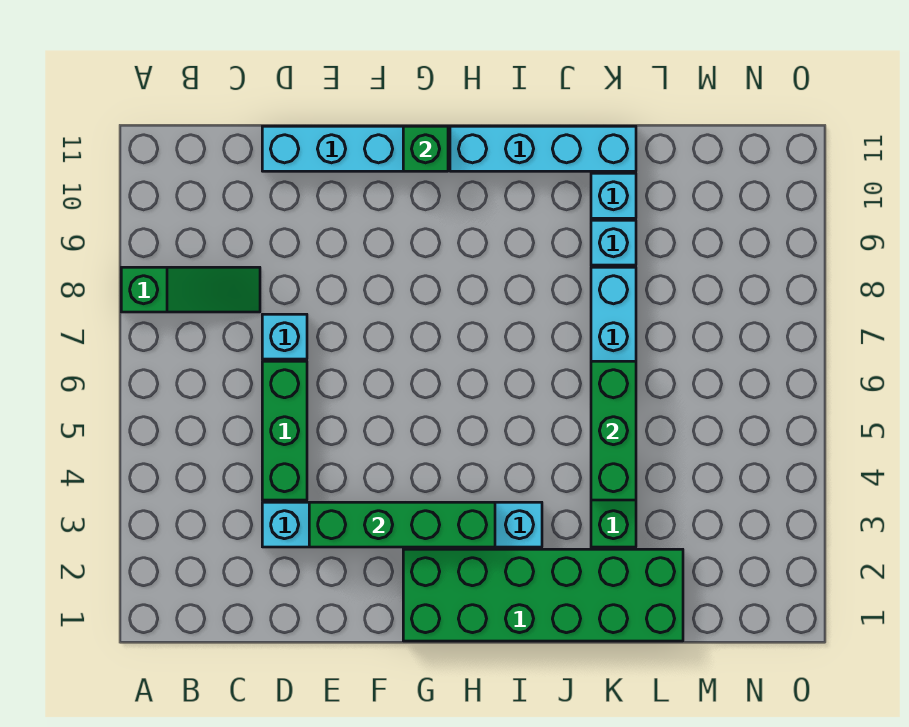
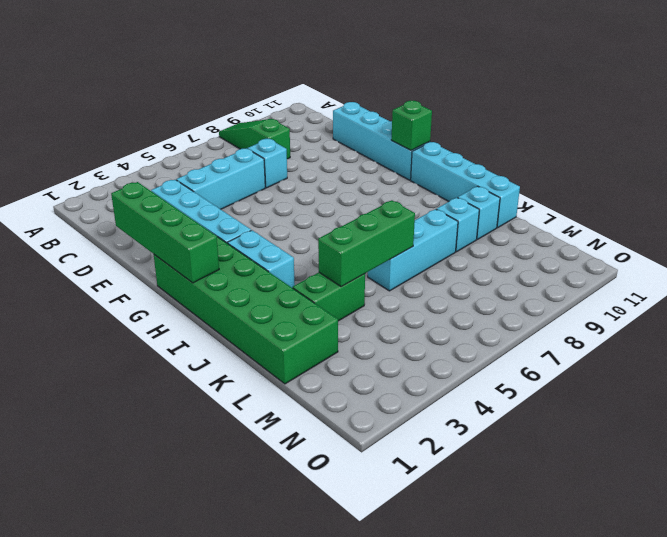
green 1x3 slope [121,267,260,312] -> green 1x3 slope turned to [219,119,290,159]
green 1x3 brick [262,361,307,500] -> cyan 1x3 brick [176,149,265,209]
green 1x4 brick [309,502,495,547] -> green 1x4 brick moved to [111,182,219,283]

